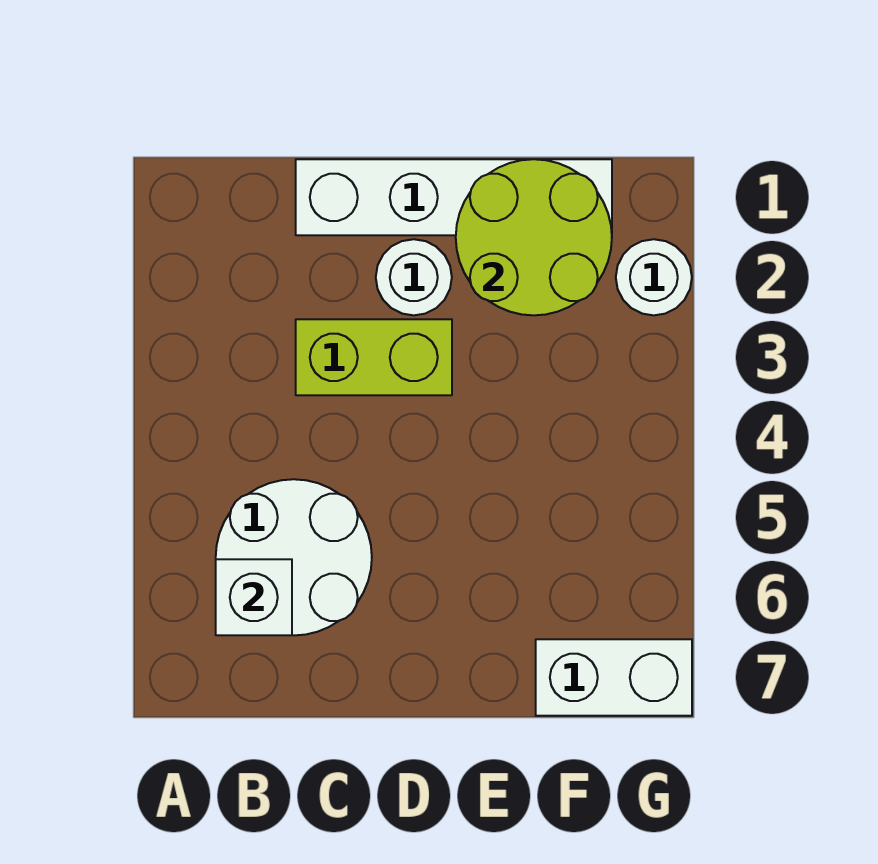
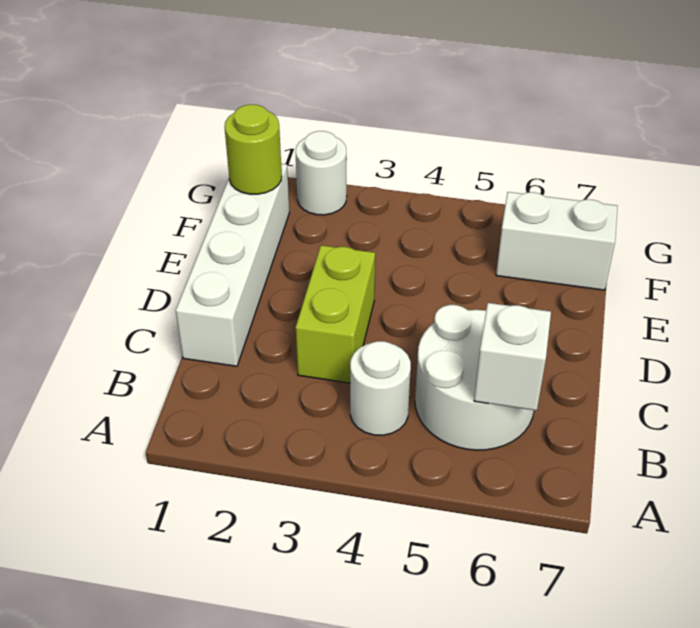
white 1x1 round brick [376,239,452,315] -> white 1x1 round brick moved to [350,341,411,435]
lime 2x2 round brick [456,159,612,315] -> lime 1x1 round brick [225,105,282,194]
white 1x2 brick [536,639,692,716] -> white 1x2 brick turned to [496,192,617,290]

